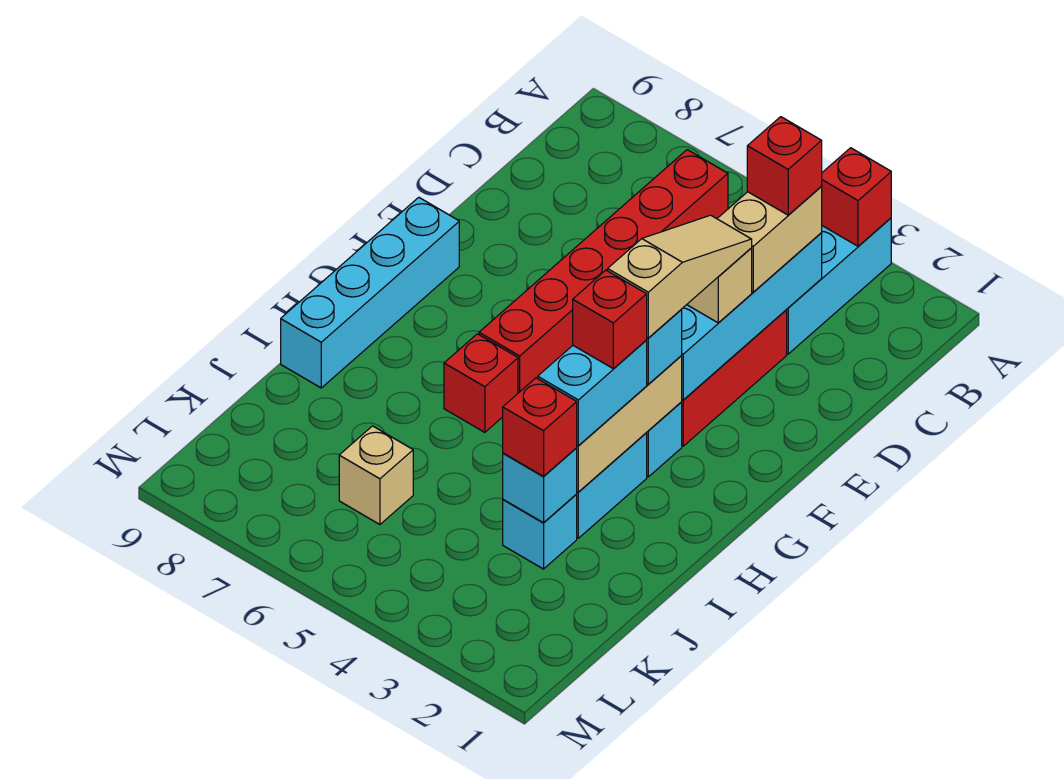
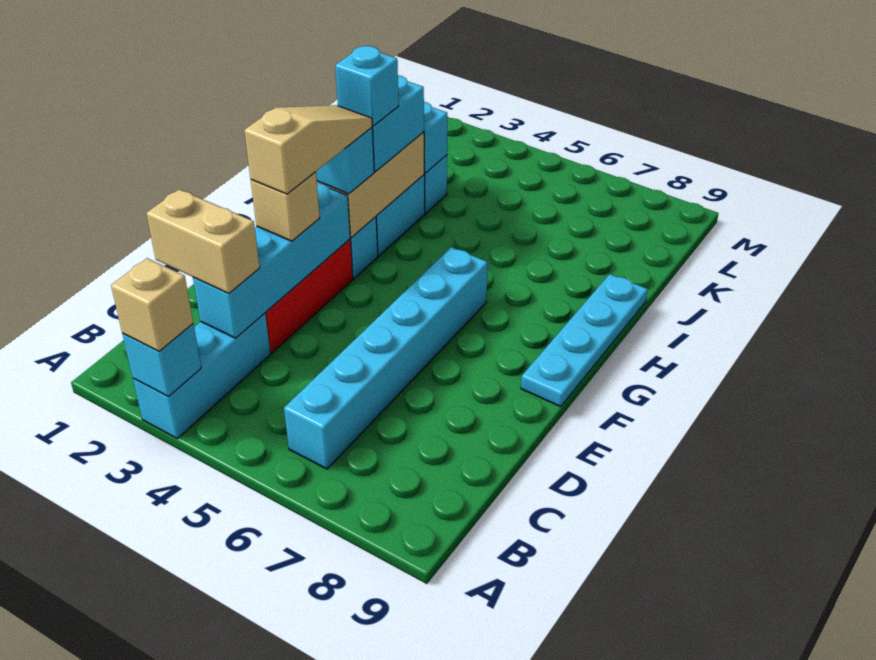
red 1x1 brick [821,148,891,246] -> cyan 1x1 brick [122,324,201,397]
red 1x6 brick [479,150,728,393] -> cyan 1x6 brick [284,247,488,469]
tan 1x2 brick [717,187,822,292] -> tan 1x2 brick turned to [146,189,260,293]
red 1x1 brick [747,117,822,215] -> none
tan 1x3 slope [608,215,752,338] -> tan 1x3 slope turned to [244,105,372,194]
cyan 1x4 brick [281,197,459,388] -> cyan 1x4 plate [521,274,648,407]
red 1x1 brick [573,270,647,369] -> cyan 1x1 brick [335,46,399,126]
red 1x1 brick [444,334,518,432] -> none
red 1x1 brick [503,378,577,476] -> none
tan 1x1 brick [339,426,413,524] -> tan 1x1 brick moved to [111,258,193,351]

